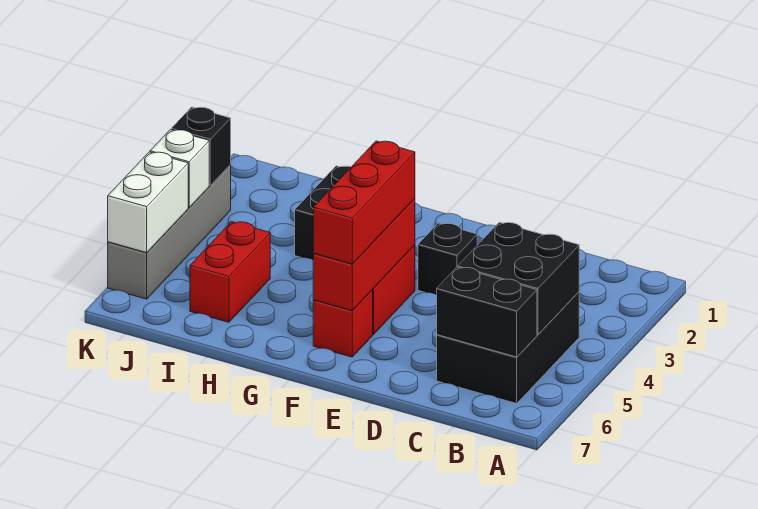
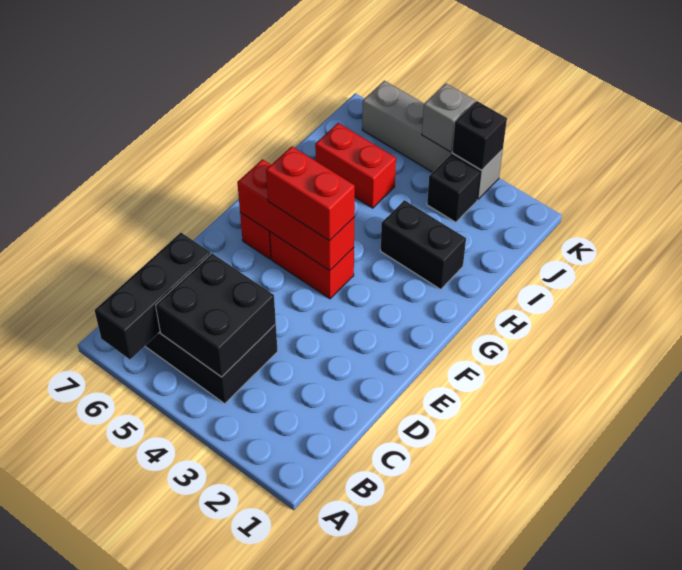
black 1x2 brick [437,267,537,357] -> black 1x3 brick [95,233,211,359]
black 1x1 brick [418,223,477,295] -> black 1x1 brick moved to [427,155,480,222]
red 1x3 brick [313,141,415,264] -> red 1x2 brick [266,146,355,241]
white 1x1 brick [150,130,209,208] -> grey 1x1 brick [422,84,475,152]
white 1x2 brick [108,152,188,253] -> none

